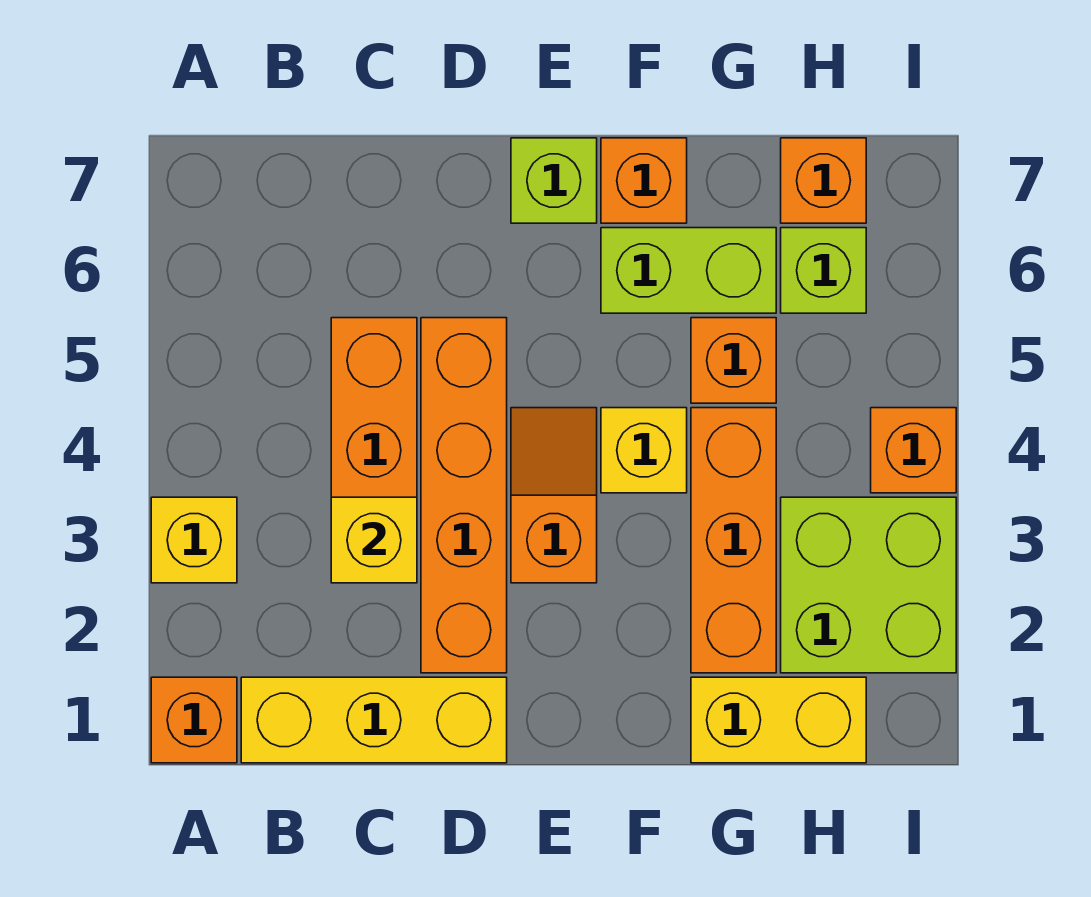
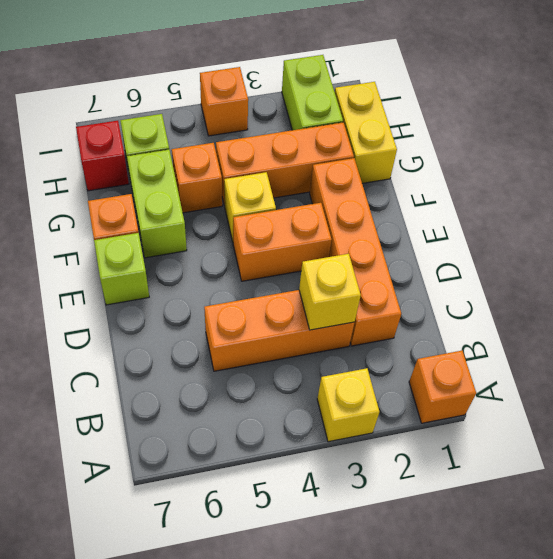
yellow 1x3 brick [241,677,507,763] -> none
orange 1x4 brick [421,318,507,673] -> orange 1x4 brick turned to [310,158,401,346]
orange 1x2 slope [511,408,597,583] -> orange 1x2 brick [233,203,332,281]
lime 2x2 brick [781,497,956,673] -> lime 1x2 brick [282,55,343,130]
orange 1x1 brick [781,138,866,223] -> red 1x1 brick [76,121,129,191]

